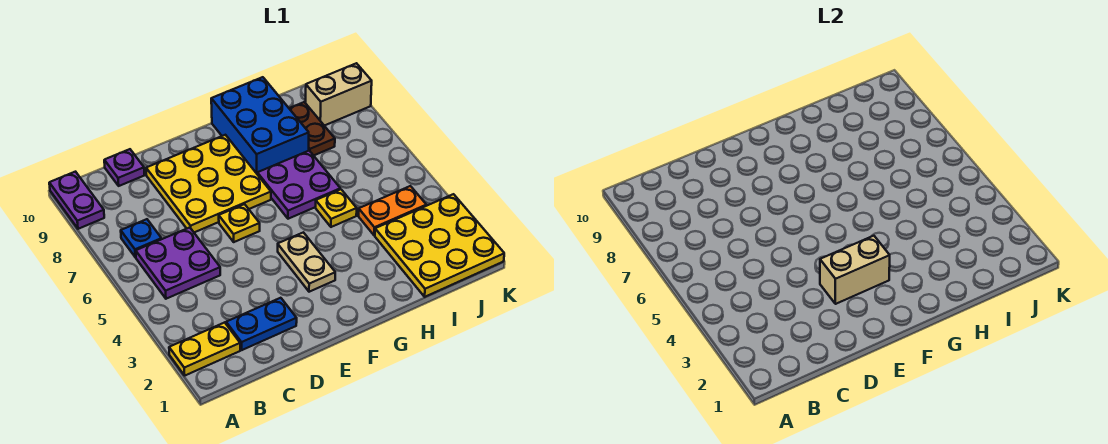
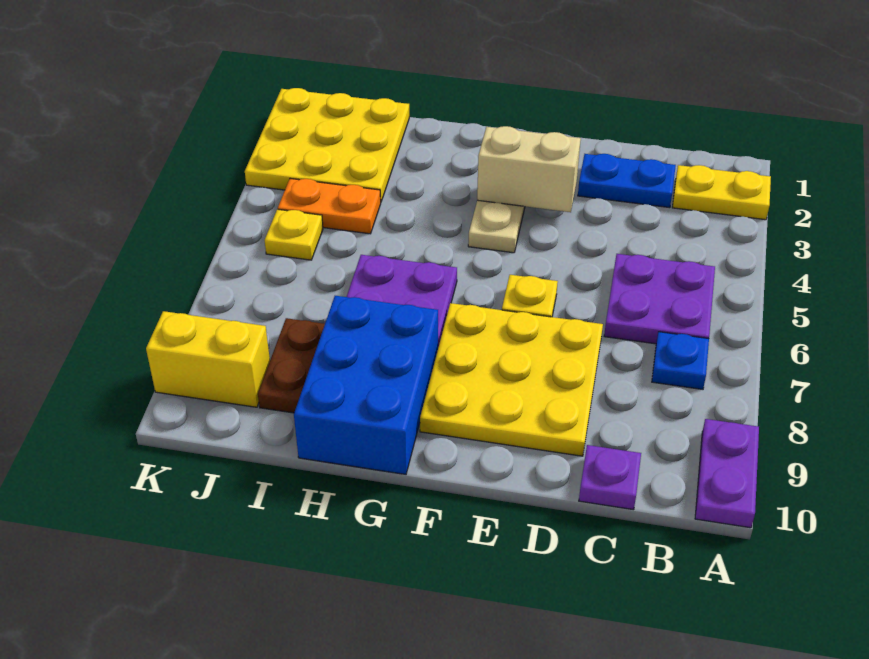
yellow 1x1 plate [316,189,357,227] -> yellow 1x1 plate moved to [265,209,323,260]
tan 1x2 brick [306,63,372,126] -> yellow 1x2 brick [146,311,270,407]

